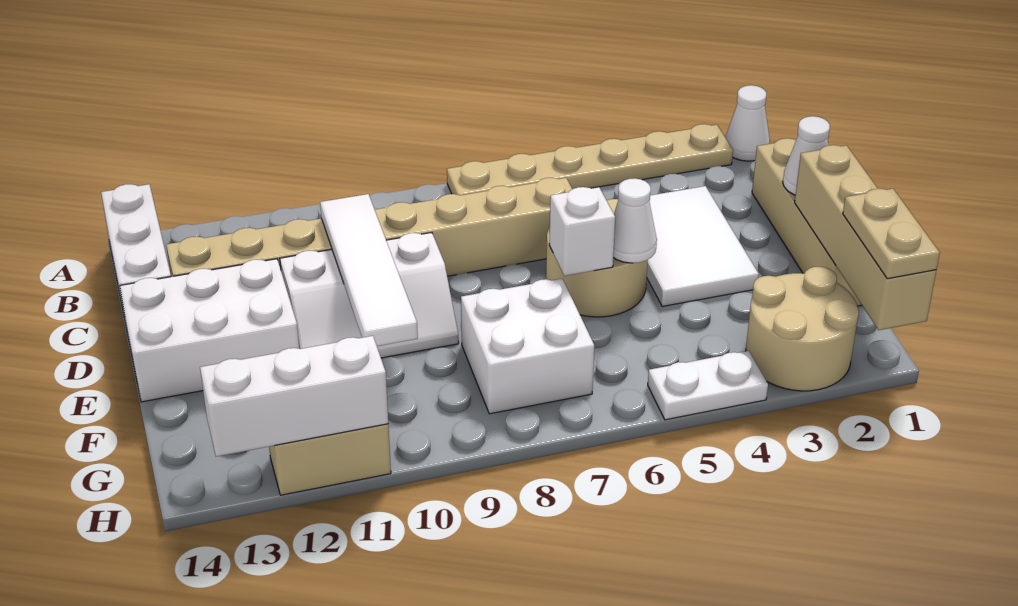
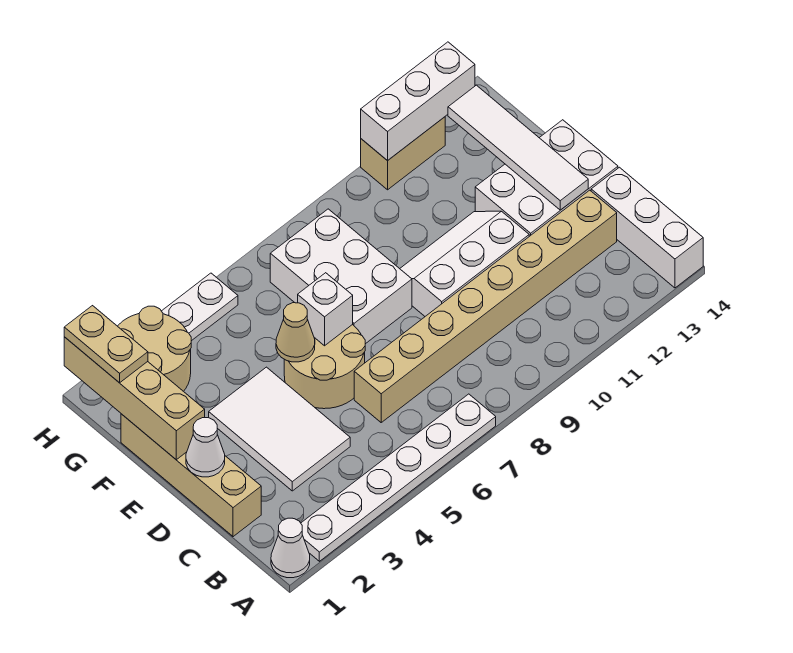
tan 1x6 plate [447,124,733,195] -> white 1x6 plate [301,394,496,561]
white 1x4 tile [320,194,418,346] -> white 1x4 tile moved to [448,85,588,210]
white 1x1 cone [613,178,657,263] -> tan 1x1 cone [276,303,315,362]
white 2x2 brick [461,279,594,414] -> white 2x3 brick [270,209,412,344]

